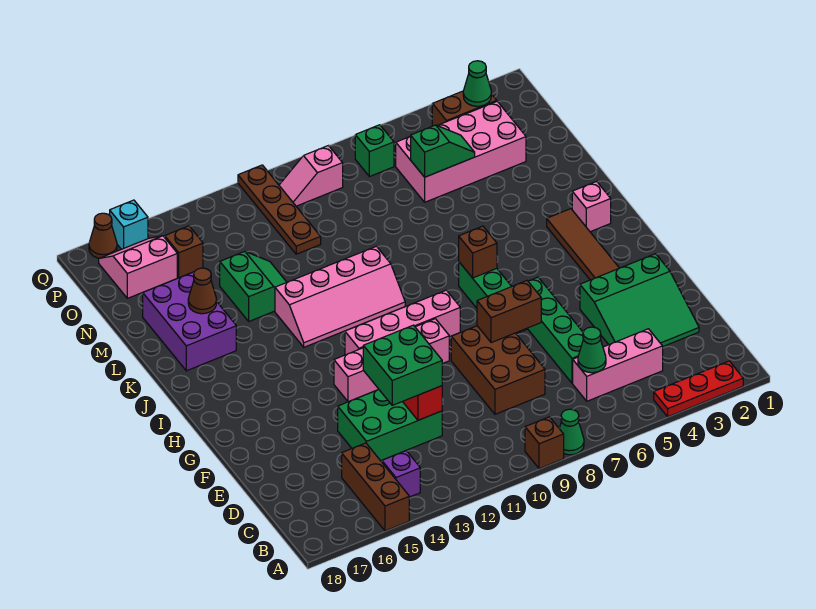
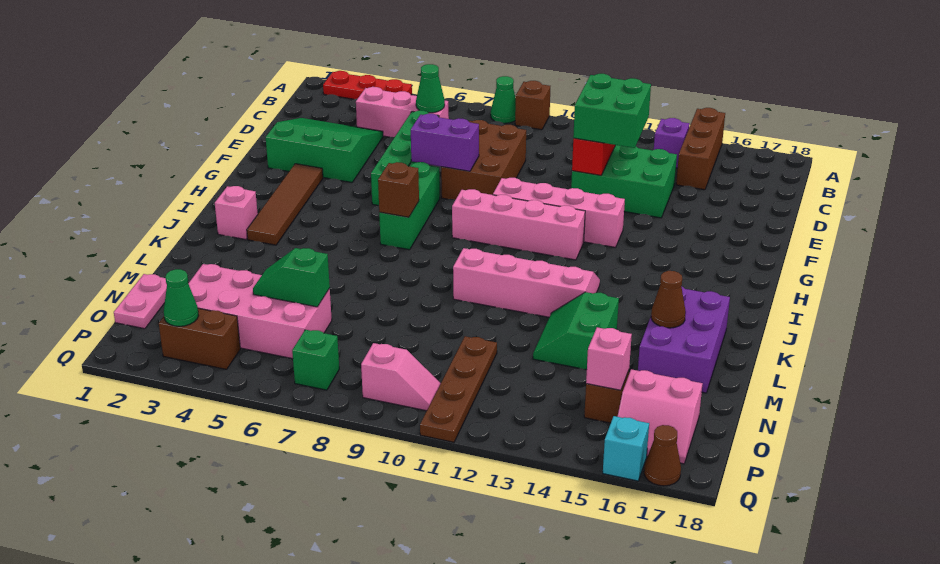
brown 1x2 brick [477,281,541,343] -> purple 1x2 brick [411,114,479,171]
none -> pink 1x2 plate [114,274,167,329]
none -> pink 1x1 brick [586,327,632,390]

